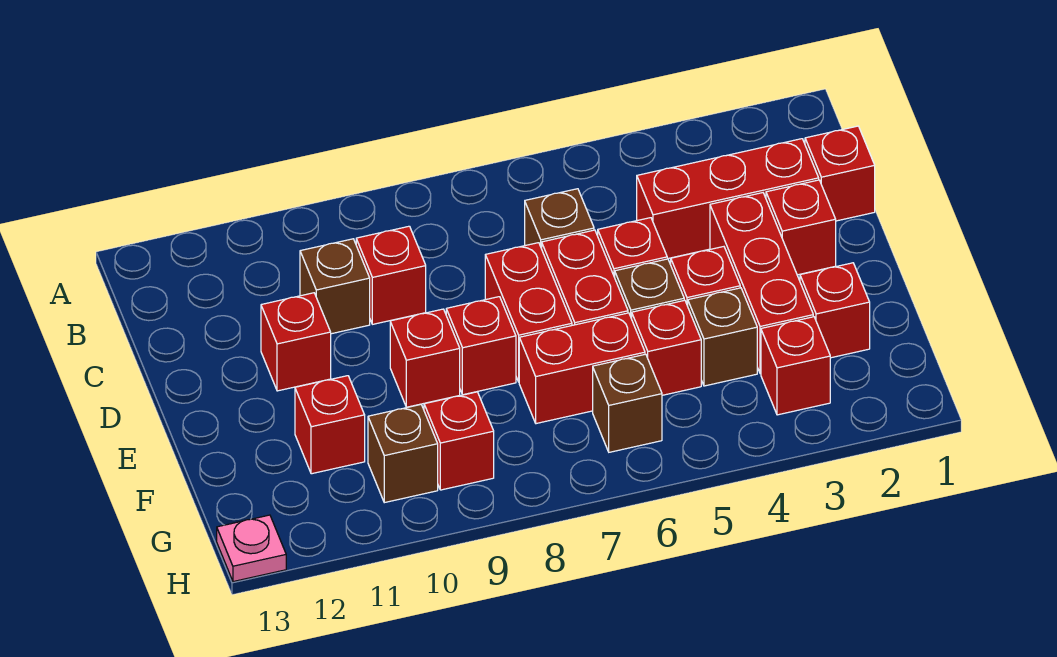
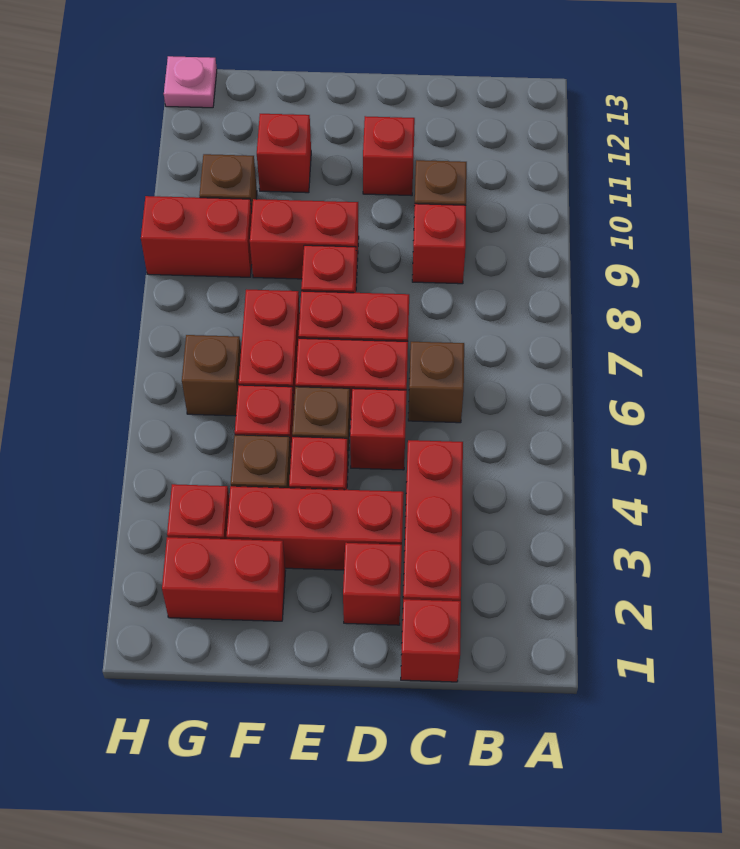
red 1x1 brick [390,309,460,407] -> red 1x2 brick [250,199,359,280]
red 1x1 brick [800,263,870,358] -> red 1x2 brick [162,537,286,621]
red 1x1 brick [424,392,494,490] -> red 1x2 brick [141,196,252,277]

